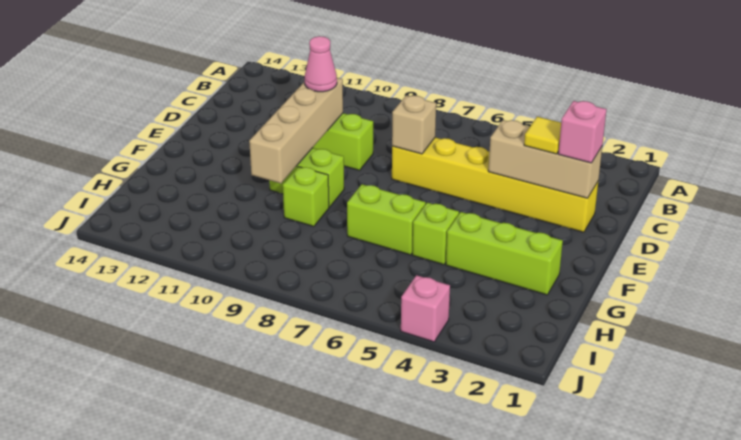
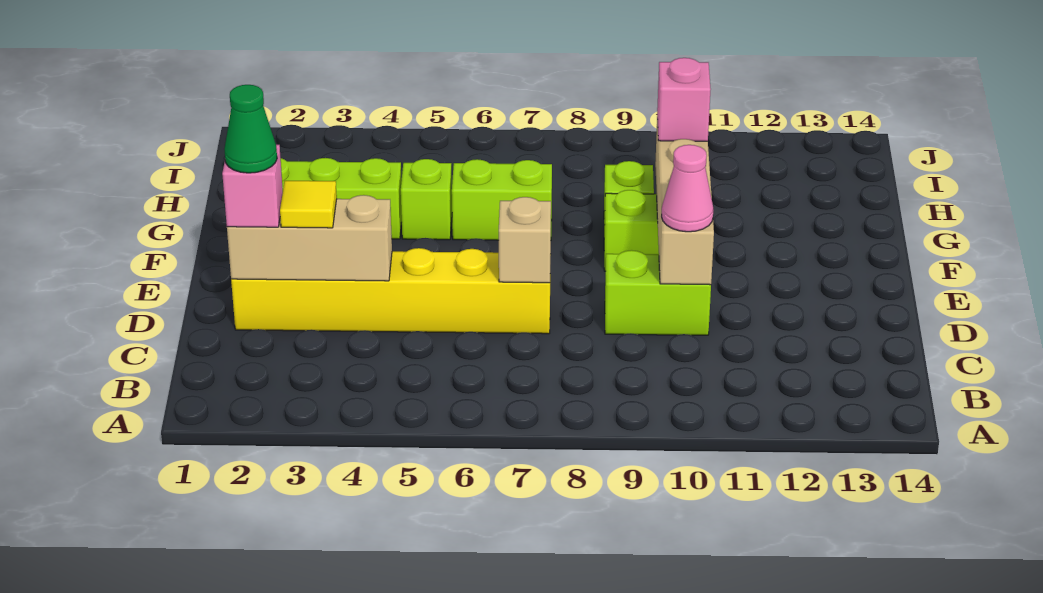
none -> green 1x1 cone [224,85,277,173]
pink 1x1 brick [401,275,450,342] -> pink 1x1 brick moved to [657,58,711,141]

